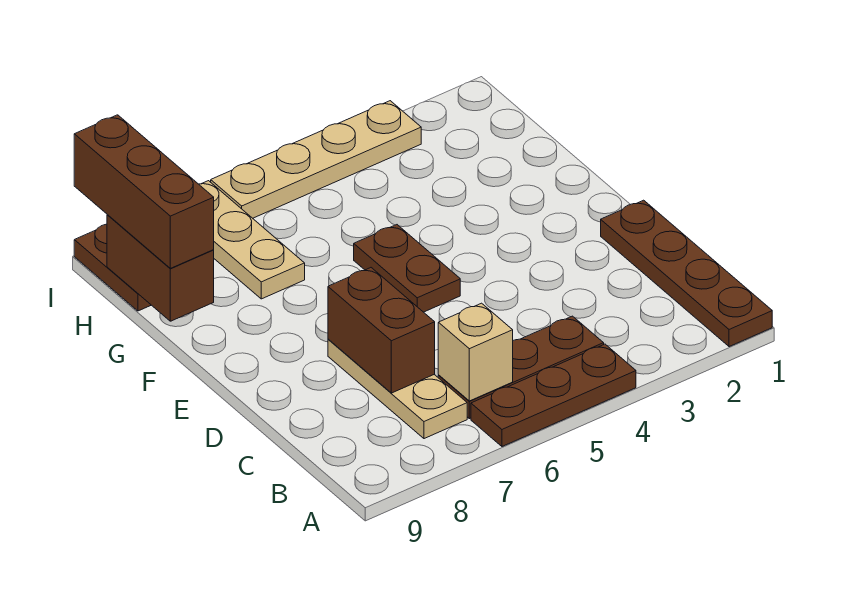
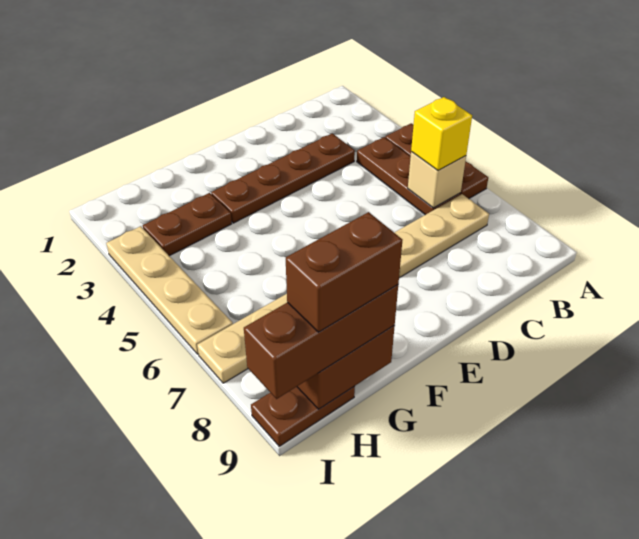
brown 1x4 plate [601,200,772,347] -> brown 1x4 plate moved to [211,133,355,223]
none -> yellow 1x1 brick [411,97,472,171]
brown 1x2 brick [328,268,435,393] -> brown 1x2 brick moved to [286,212,402,332]
brown 1x2 plate [354,225,460,312] -> brown 1x2 plate moved to [143,193,232,256]

